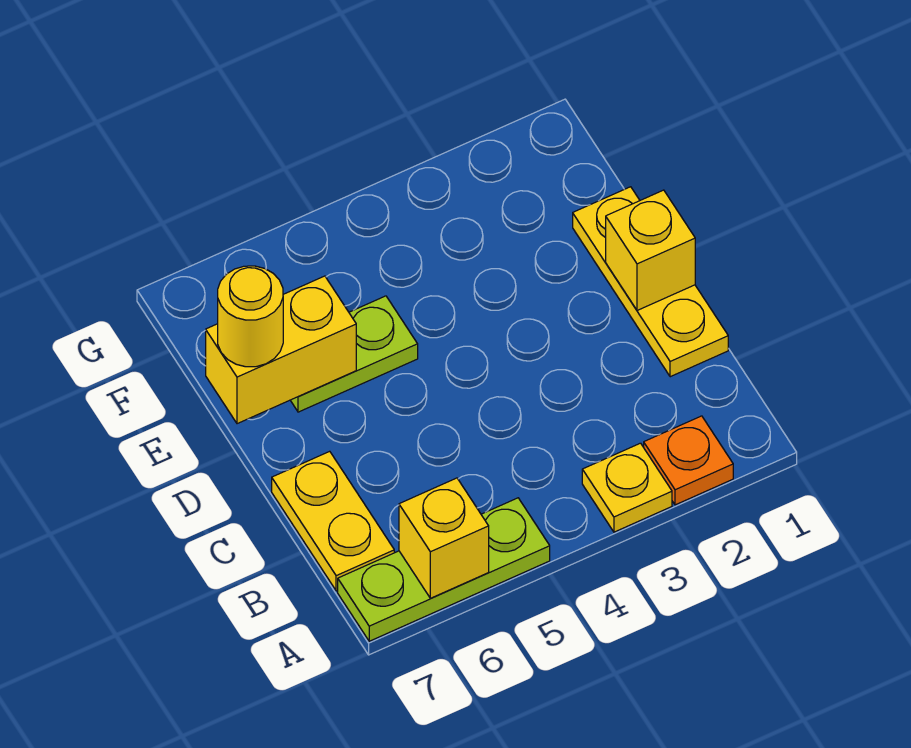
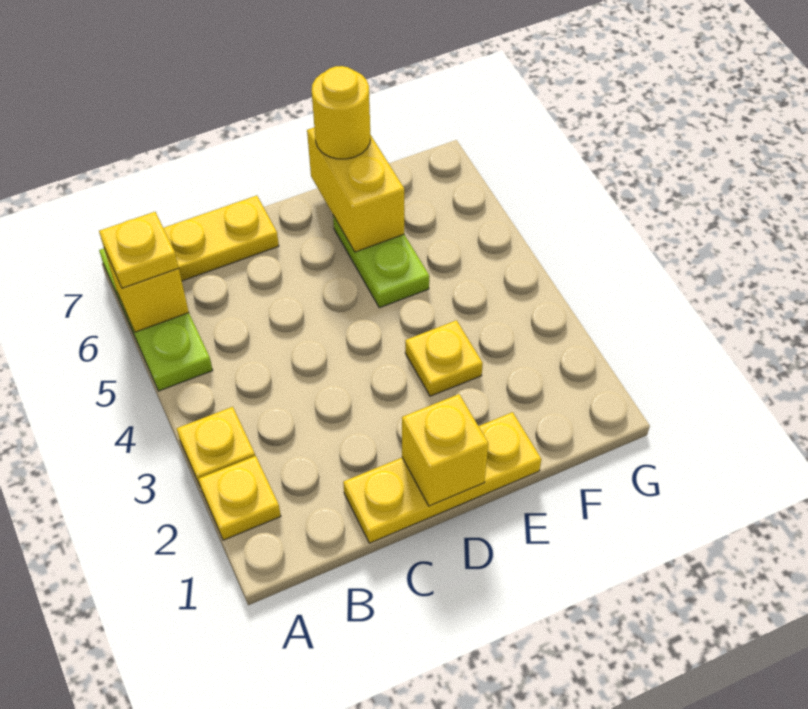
orange 1x1 plate [644,416,733,505] -> yellow 1x1 plate [199,456,281,540]
none -> yellow 1x1 plate [99,212,179,288]
none -> yellow 1x1 plate [405,320,483,396]

